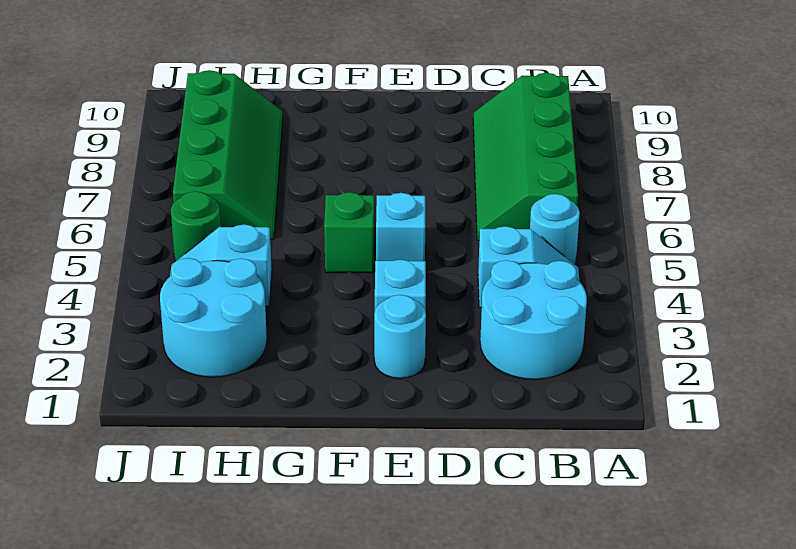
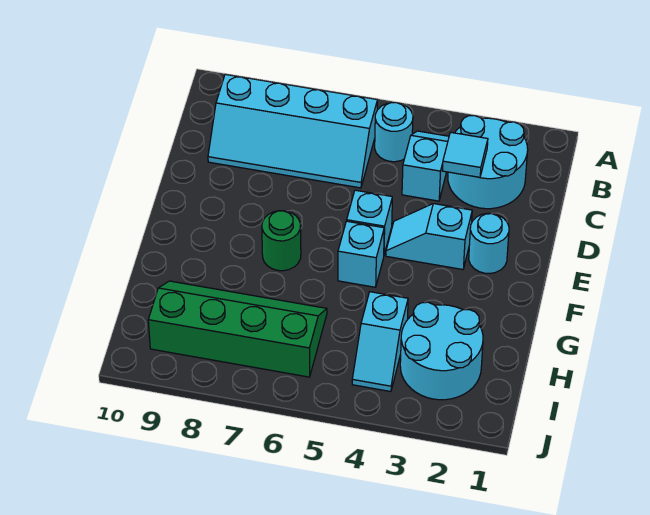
green 2x4 slope [473,73,578,241] -> cyan 2x4 slope [208,74,378,188]
none -> cyan 1x1 tile [442,132,488,177]
green 1x1 brick [324,192,374,273] -> cyan 1x1 brick [338,221,384,287]
green 1x1 round brick [171,191,221,261] -> green 1x1 round brick moved to [262,211,301,271]

